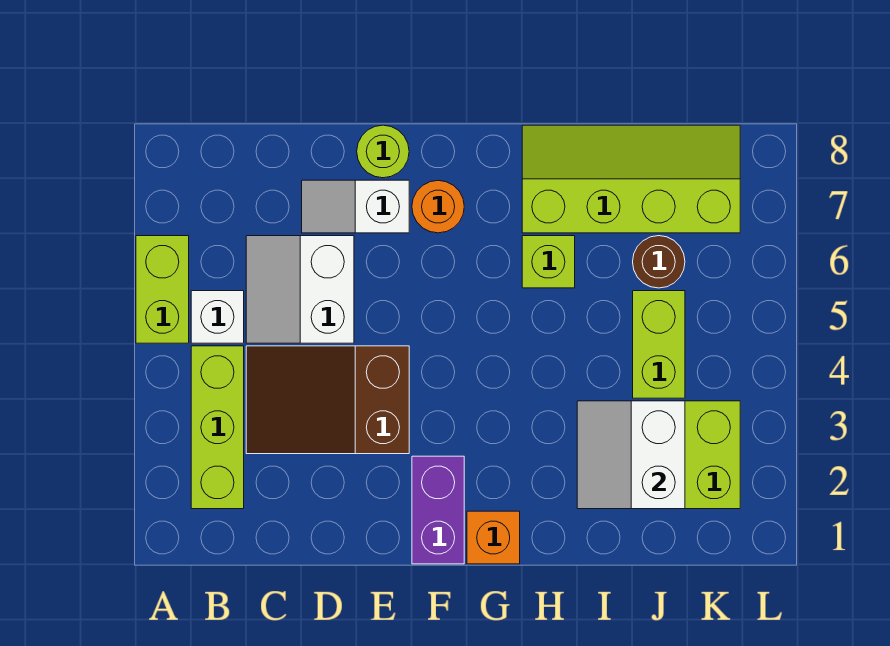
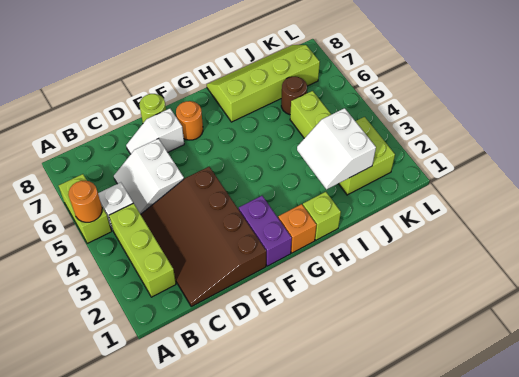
none -> orange 1x1 round brick [68,180,102,222]
brown 2x3 slope [246,346,409,454] -> brown 3x4 slope [141,167,266,307]
lime 1x1 brick [522,236,575,288] -> lime 1x1 brick moved to [303,192,341,240]

